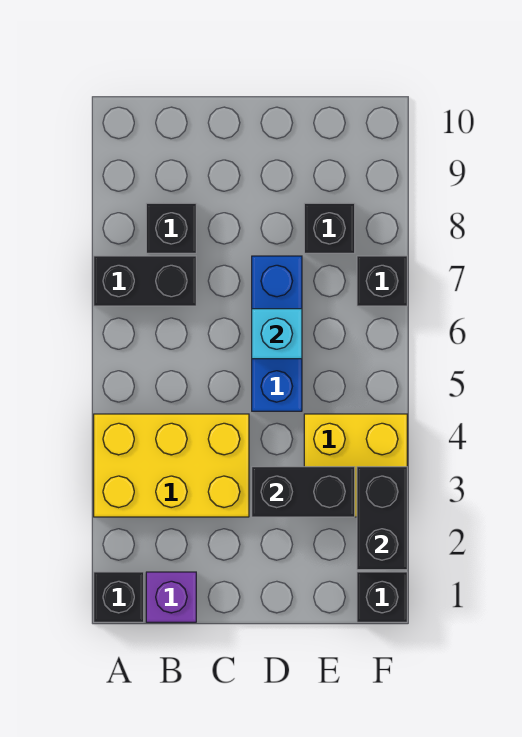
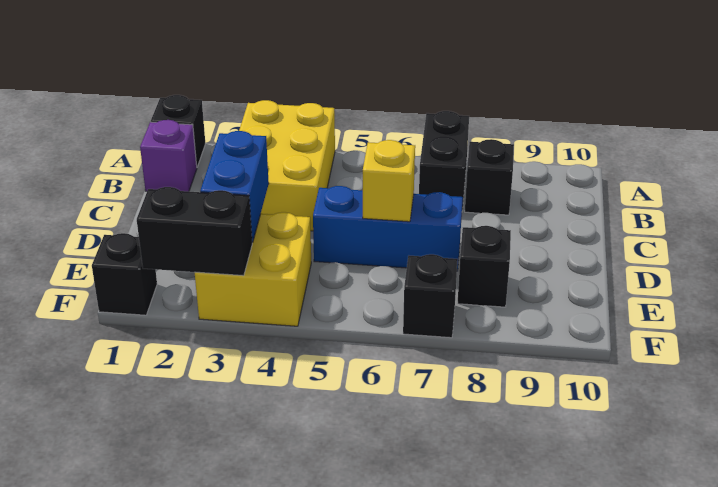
black 1x2 brick [252,467,355,517] -> blue 1x2 brick [200,131,269,242]
cyan 1x1 brick [252,309,302,359] -> yellow 1x1 brick [363,140,415,222]

